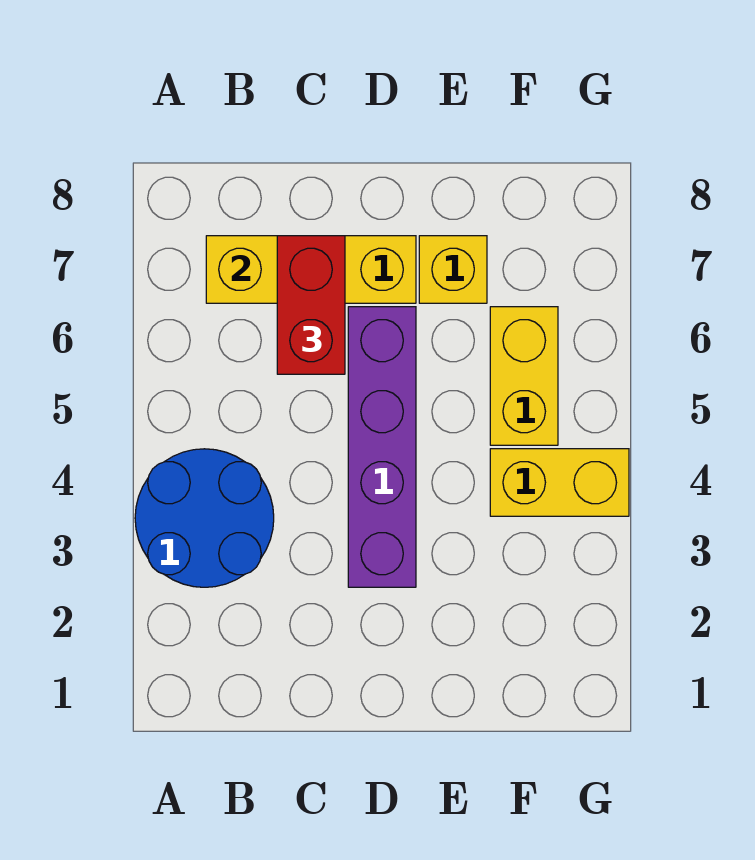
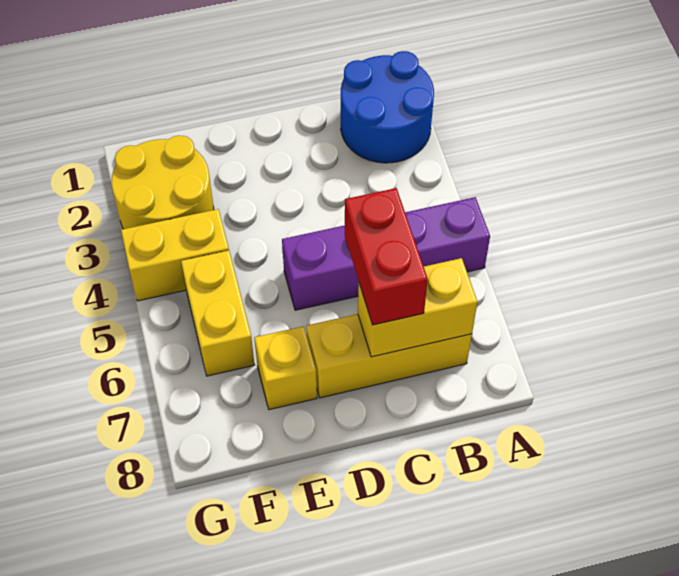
blue 2x2 round brick [135,449,274,587] -> blue 2x2 round brick moved to [341,51,434,163]
purple 1x4 brick [348,307,416,587] -> purple 1x4 brick turned to [282,197,490,310]
none -> yellow 2x2 round brick [111,135,214,229]

